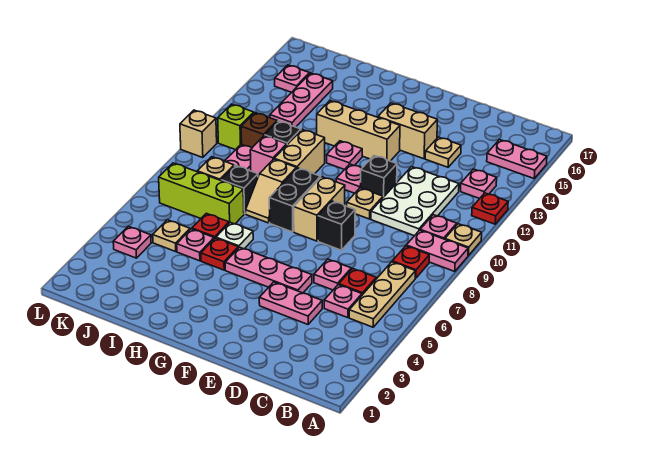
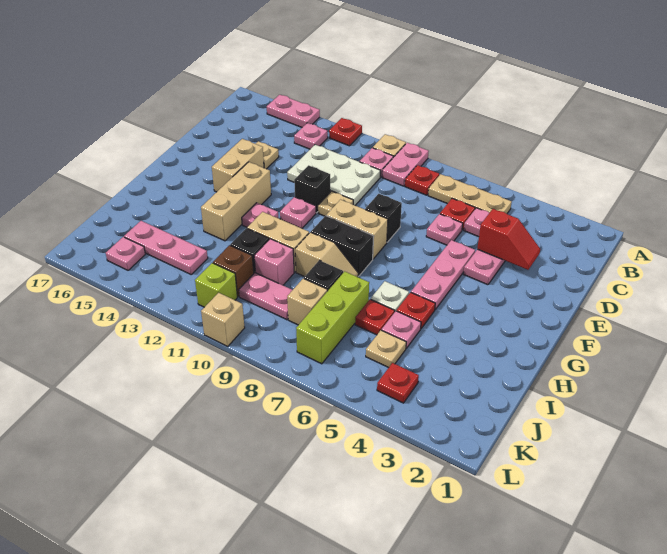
pink 1x2 plate [487,140,547,178] -> pink 1x2 plate turned to [267,95,320,127]
none -> red 1x2 slope [477,209,540,270]
pink 1x1 plate [113,226,151,258] -> red 1x1 plate [377,363,419,403]

